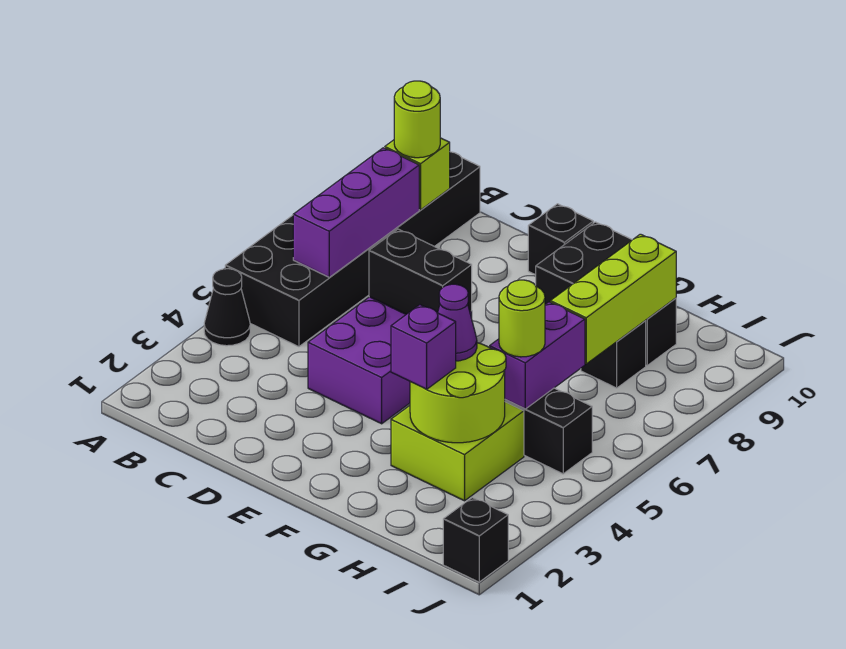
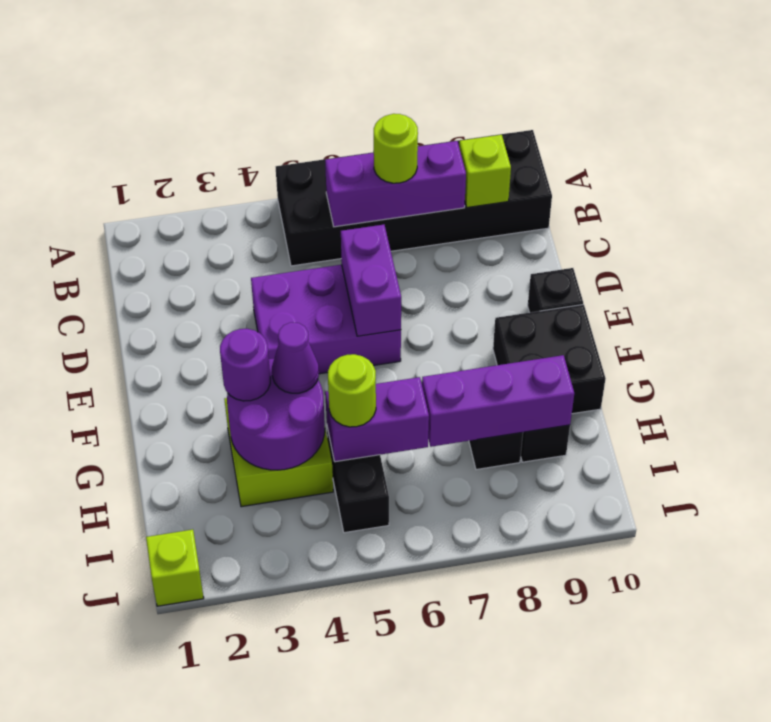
black 1x1 cone [204,269,250,346] -> none
lime 1x1 round brick [394,81,440,158] -> lime 1x1 round brick moved to [373,114,418,183]
black 1x2 brick [369,229,472,314] -> purple 1x2 brick [341,225,401,336]
lime 2x2 round brick [410,343,506,443] -> purple 2x2 round brick [227,359,325,470]
purple 1x1 brick [391,305,456,389] -> purple 1x1 round brick [220,329,270,401]
lime 1x3 brick [550,234,676,364] -> purple 1x3 brick [422,355,574,447]
black 1x1 brick [443,498,508,582] -> lime 1x1 brick [146,530,204,606]

